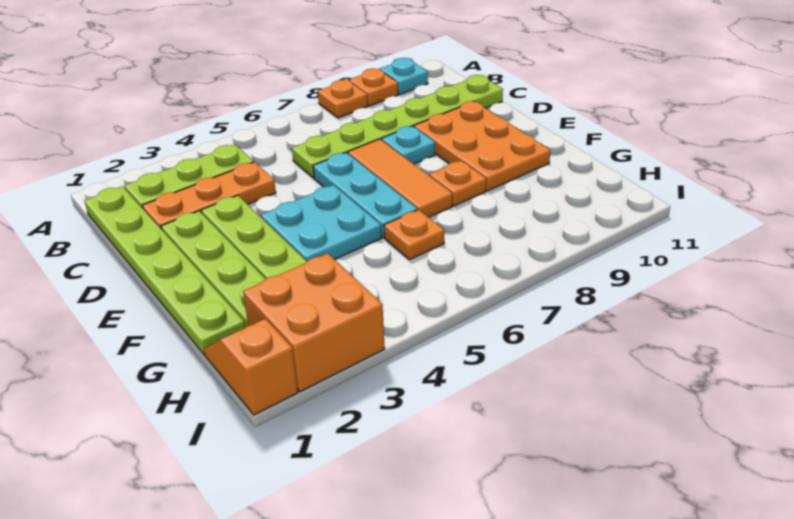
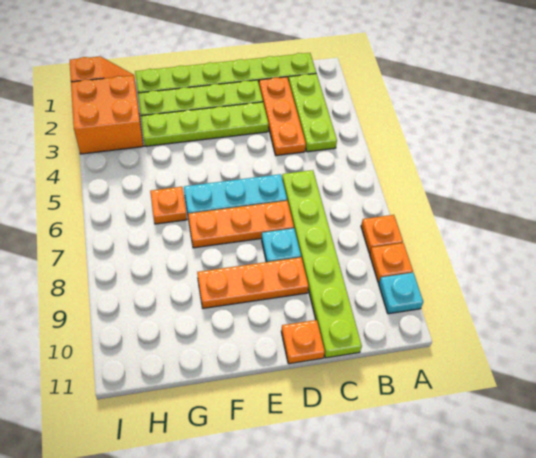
orange 1x3 tile [348,139,452,217] -> orange 1x3 plate [188,201,294,248]
orange 2x3 plate [414,101,550,191] -> orange 1x3 plate [197,257,309,308]
cyan 2x2 plate [261,185,382,261] -> none
orange 1x1 plate [429,161,486,206] -> orange 1x1 plate moved to [281,320,325,364]

